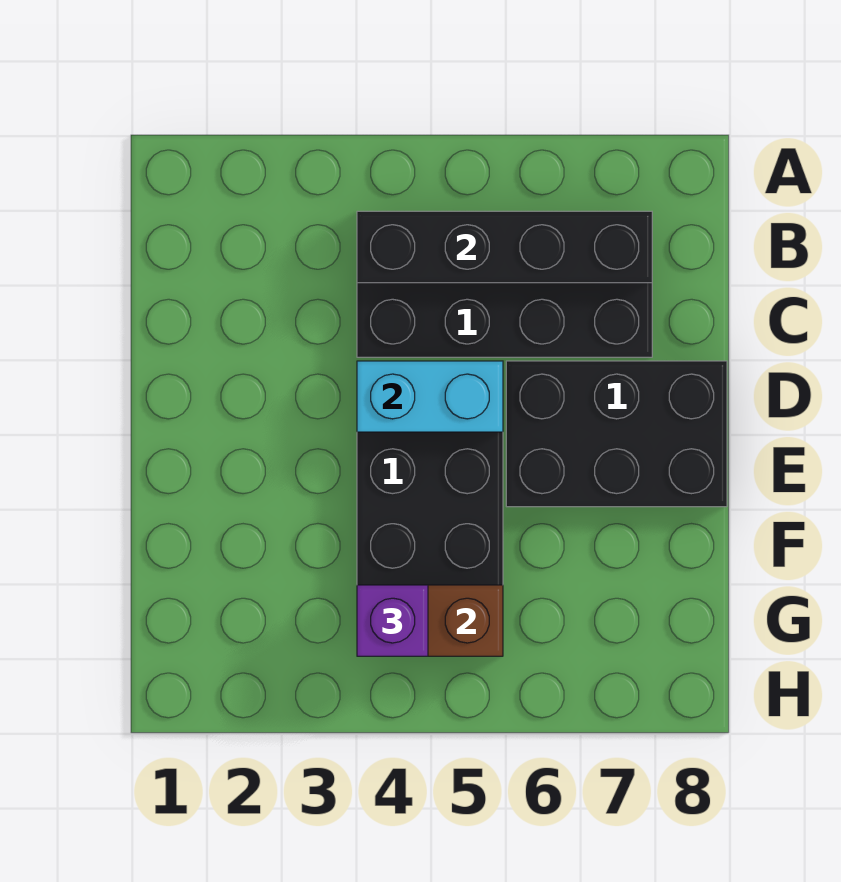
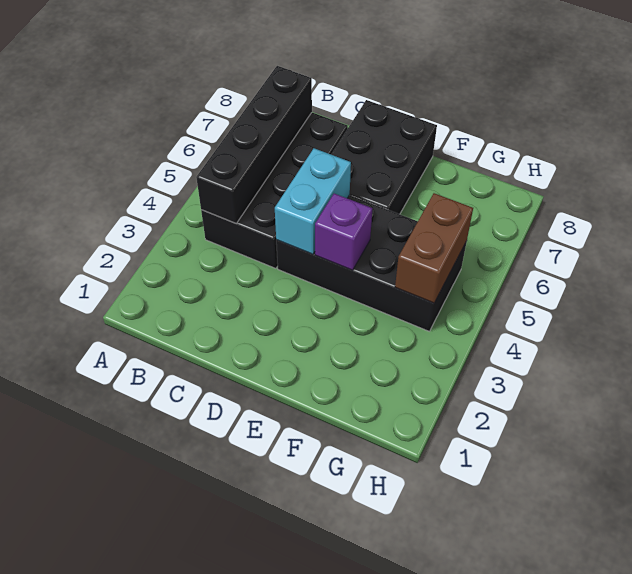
purple 1x1 brick [357,585,428,656] -> purple 1x1 brick moved to [315,194,372,270]

